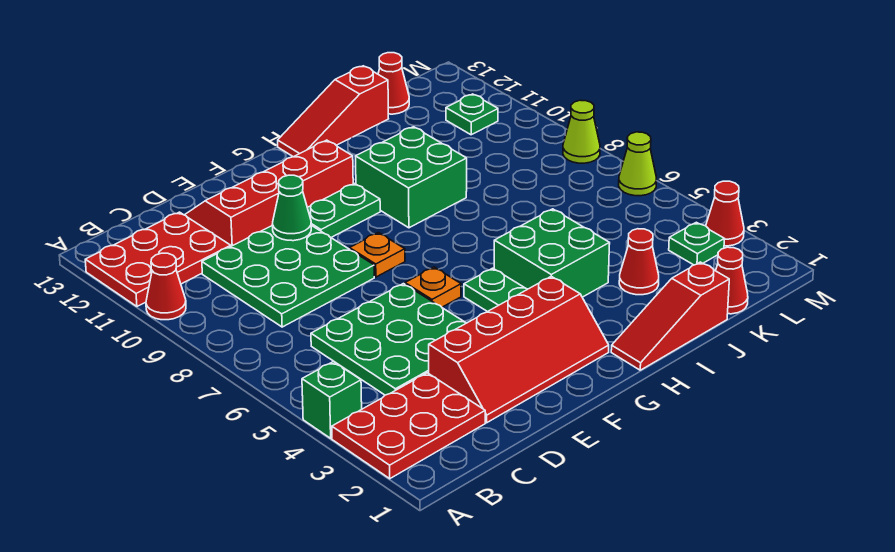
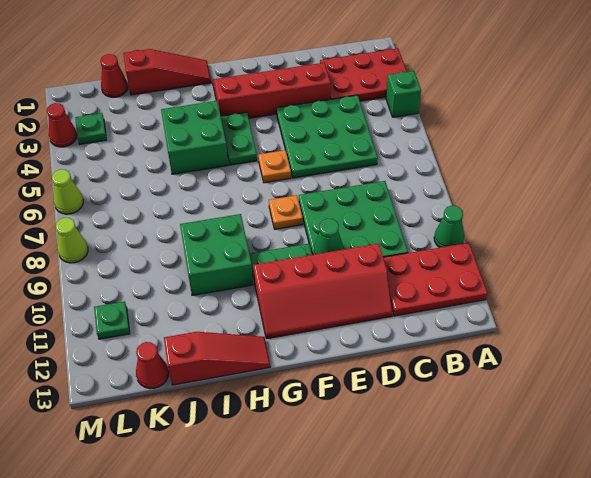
red 1x1 cone [146,253,186,320] -> green 1x1 cone [434,206,464,248]
red 1x1 cone [619,229,659,295] -> none

